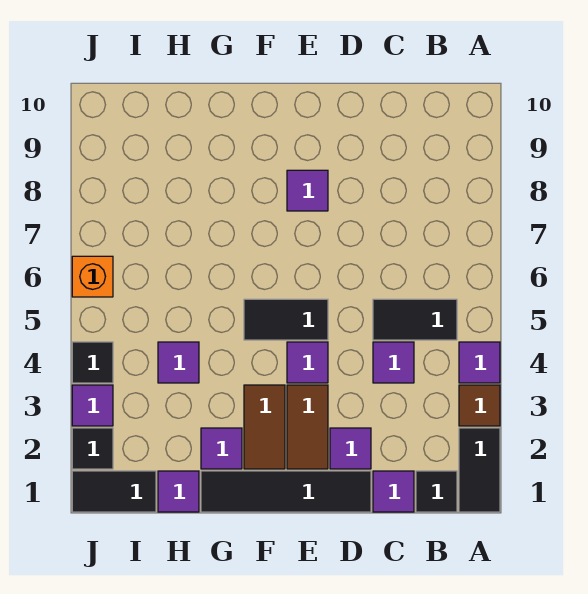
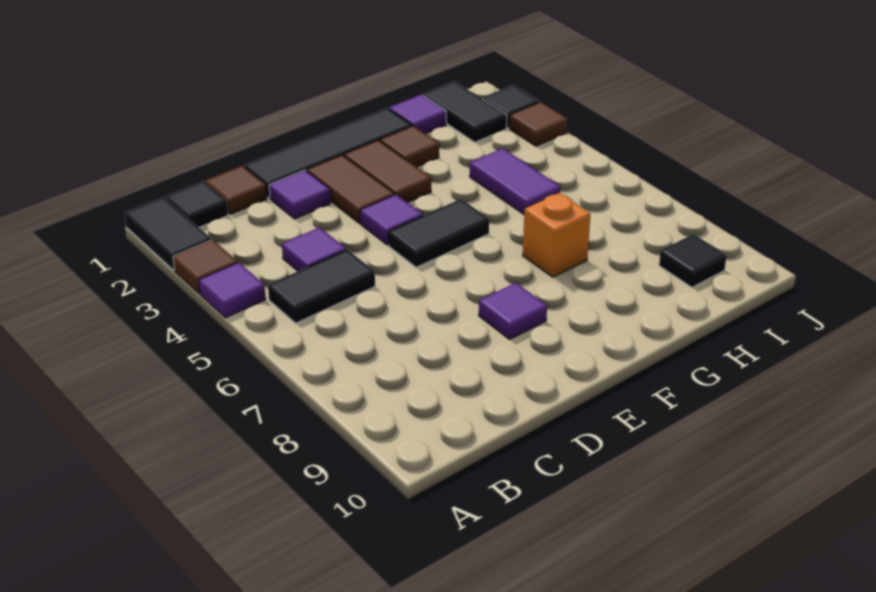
purple 1x1 tile [373,471,414,512] -> brown 1x1 tile [205,166,267,214]
purple 1x1 tile [201,428,242,469] -> brown 1x1 tile [380,126,439,167]
purple 1x1 tile [158,342,199,383] -> purple 1x2 tile [470,148,560,214]
black 1x2 tile [72,471,156,512] -> black 1x2 tile turned to [423,81,507,142]
purple 1x1 tile [72,385,113,426] -> brown 1x1 tile [509,102,568,146]
black 1x1 tile [72,342,113,383] -> black 1x1 tile moved to [659,234,727,287]
orange 1x1 brick [72,256,113,297] -> orange 1x1 brick moved to [523,193,591,277]

